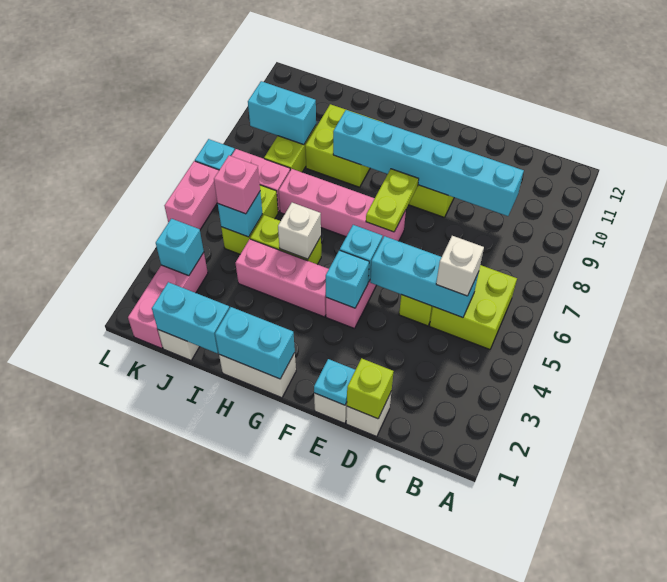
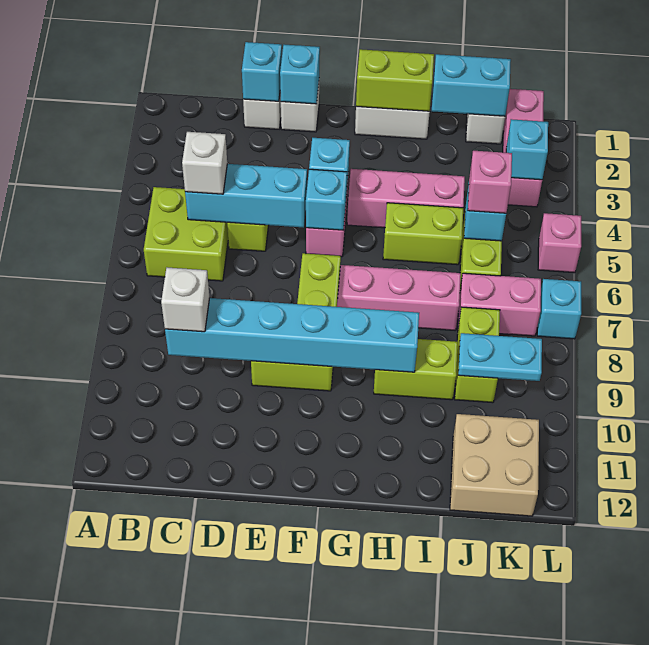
lime 1x1 brick [347,358,394,419] -> cyan 1x1 brick [242,42,282,101]
cyan 1x1 plate [314,359,355,405] -> cyan 1x1 brick [280,45,320,104]
cyan 1x2 brick [215,307,295,379] -> lime 1x2 brick [356,49,434,111]
white 1x1 brick [278,203,321,259] -> white 1x1 brick moved to [161,268,210,332]
lime 2x2 brick [305,104,384,187] -> lime 1x2 brick [374,339,458,400]
cyan 1x2 brick [248,81,316,145] -> cyan 1x2 plate [458,333,542,381]
none -> tan 2x2 brick [450,414,539,516]
pink 1x2 brick [165,161,219,230] -> pink 1x1 brick [538,213,581,273]

